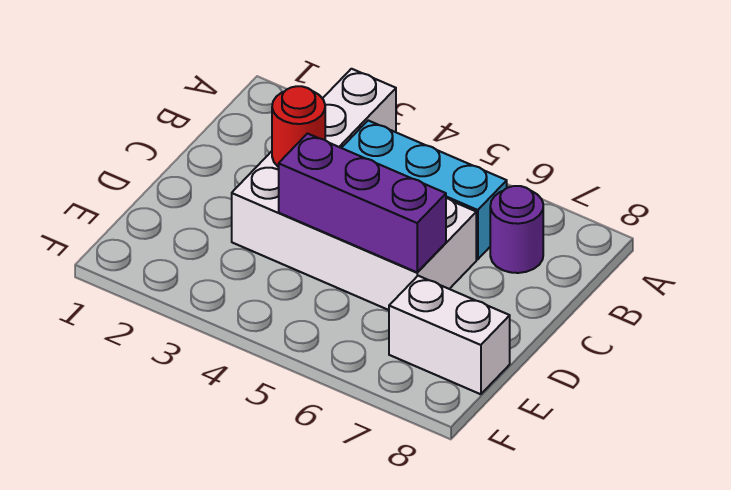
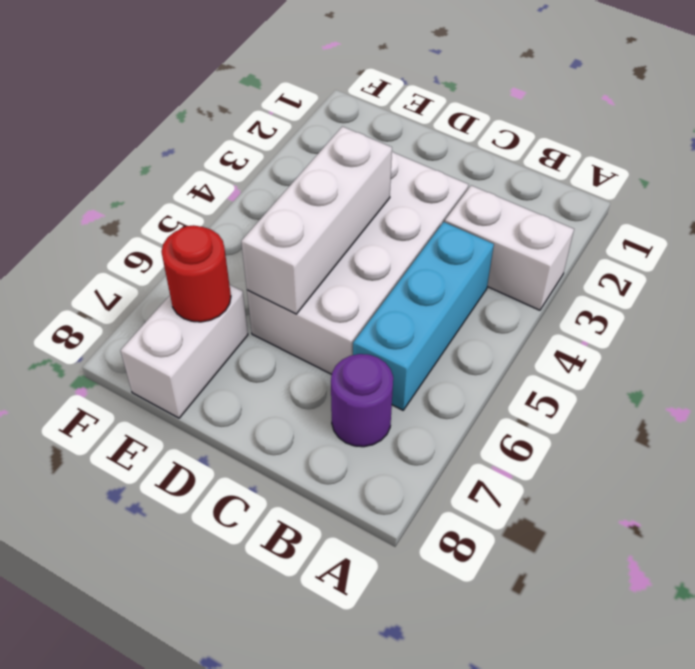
red 1x1 round brick [272,86,325,167] -> red 1x1 round brick moved to [161,225,231,322]
purple 1x3 brick [279,134,446,272] -> white 1x3 brick [241,126,392,314]

